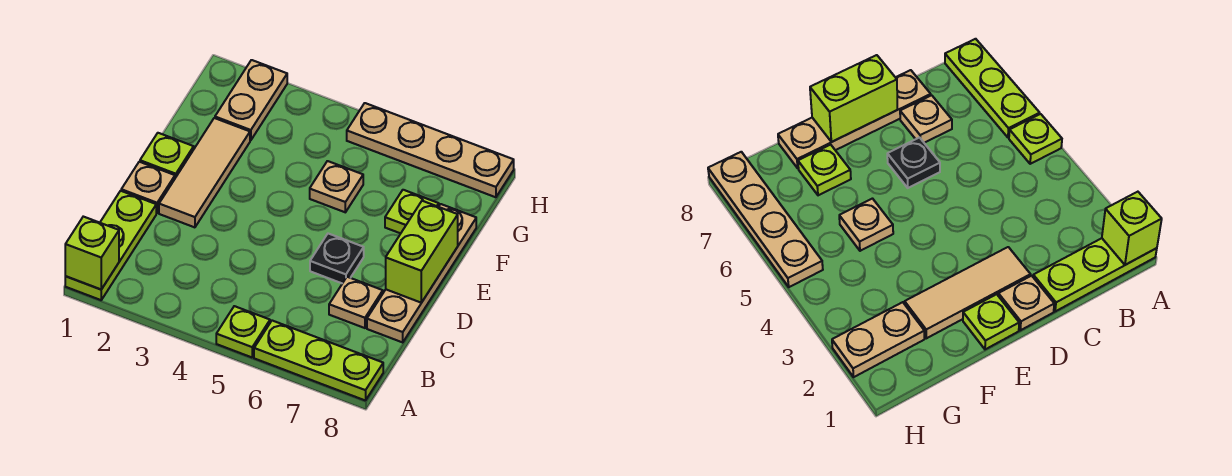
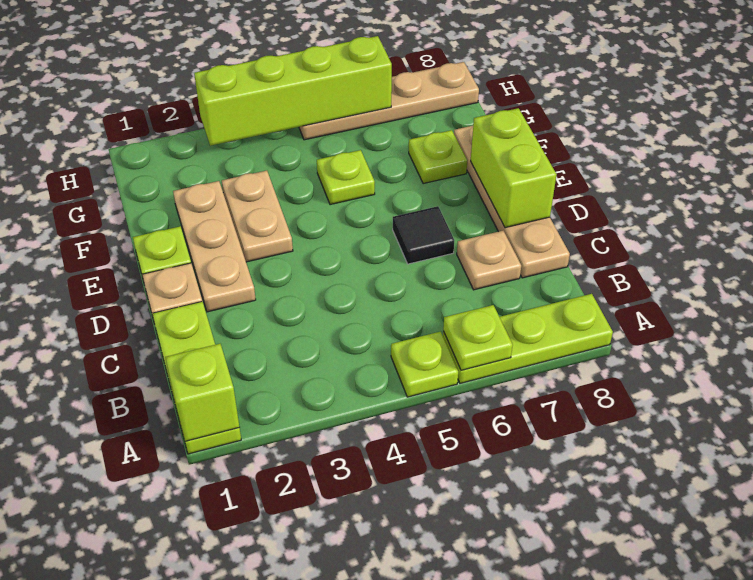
none -> lime 1x1 plate [443,305,513,370]
tan 1x3 tile [159,118,250,227] -> tan 1x3 plate [173,181,256,312]
black 1x1 plate [310,234,364,283] -> black 1x1 tile [393,206,454,264]
tan 1x1 plate [310,161,363,212] -> lime 1x1 plate [317,150,375,205]
tan 1x2 plate [215,60,287,140] -> tan 1x2 plate moved to [222,171,293,262]
none -> lime 1x4 brick [194,36,392,146]

